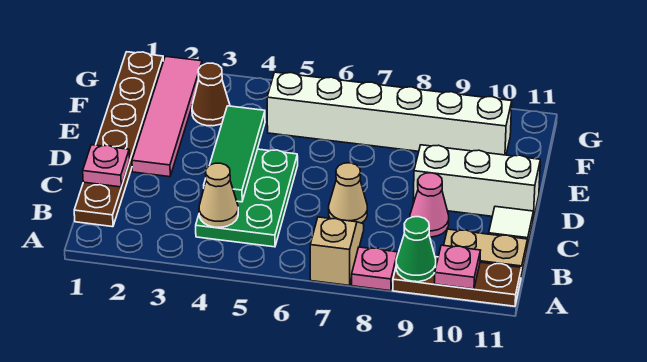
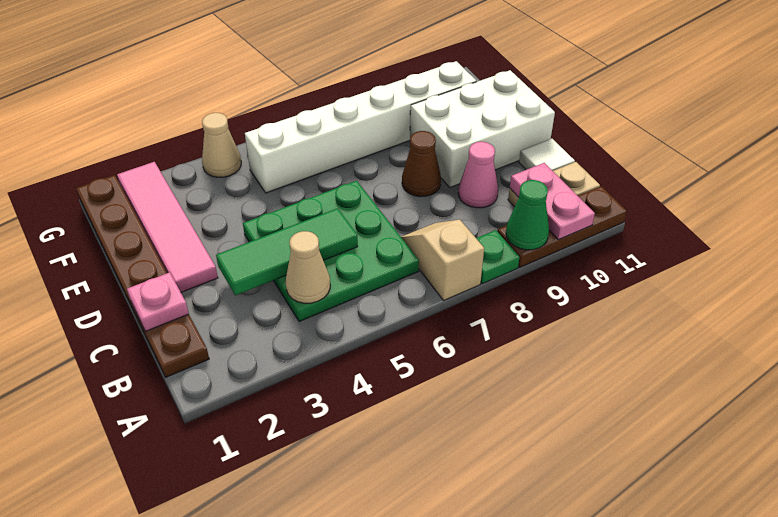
pink 1x1 plate [352,247,398,291] -> green 1x1 plate [476,230,519,284]
pink 1x1 plate [434,245,481,289] -> pink 1x2 plate [510,163,595,240]
green 2x3 plate [196,149,298,247] -> green 3x3 plate [243,181,419,321]
green 1x3 tile [204,106,265,202] -> green 1x3 tile turned to [216,208,358,295]
tan 1x1 cone [329,163,367,223] -> tan 1x1 cone moved to [202,113,241,177]
white 1x3 brick [413,145,540,220] -> white 2x3 brick [410,70,555,187]
brown 1x1 cone [192,63,230,126] -> brown 1x1 cone moved to [402,131,441,197]

